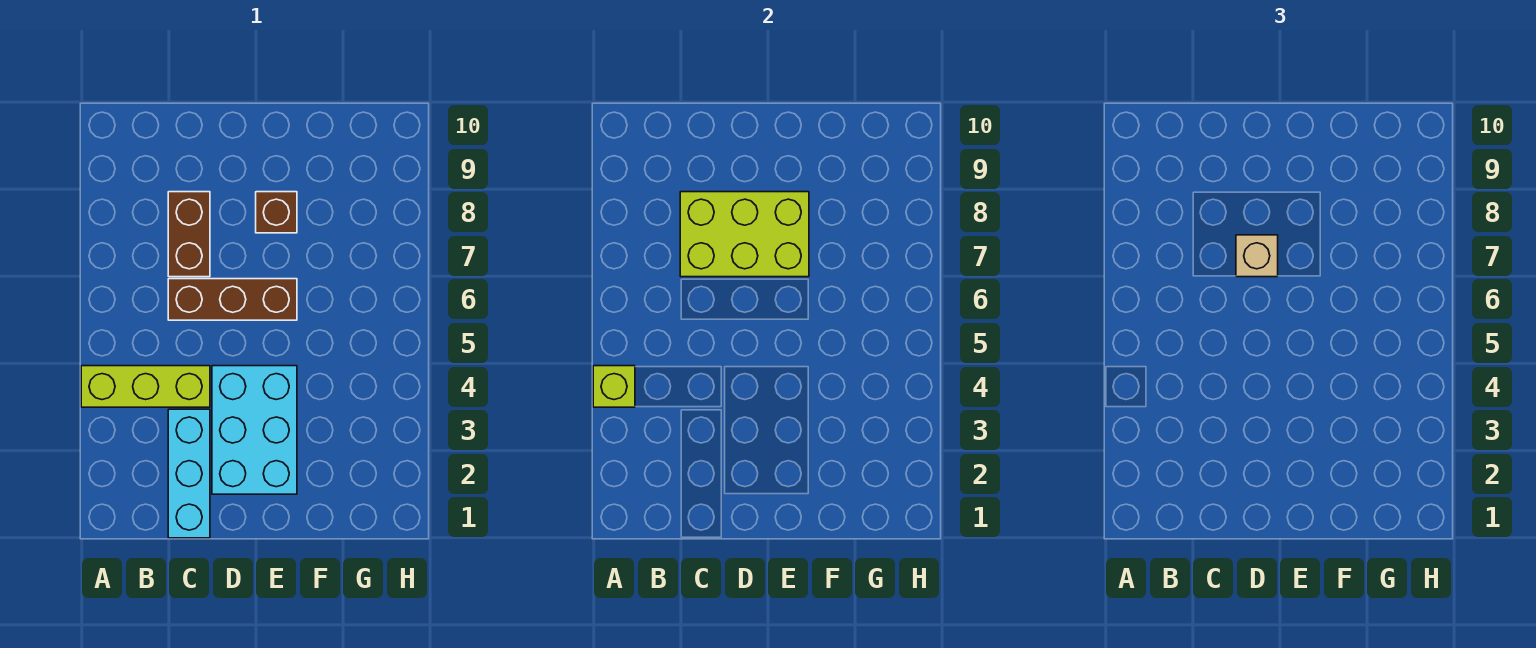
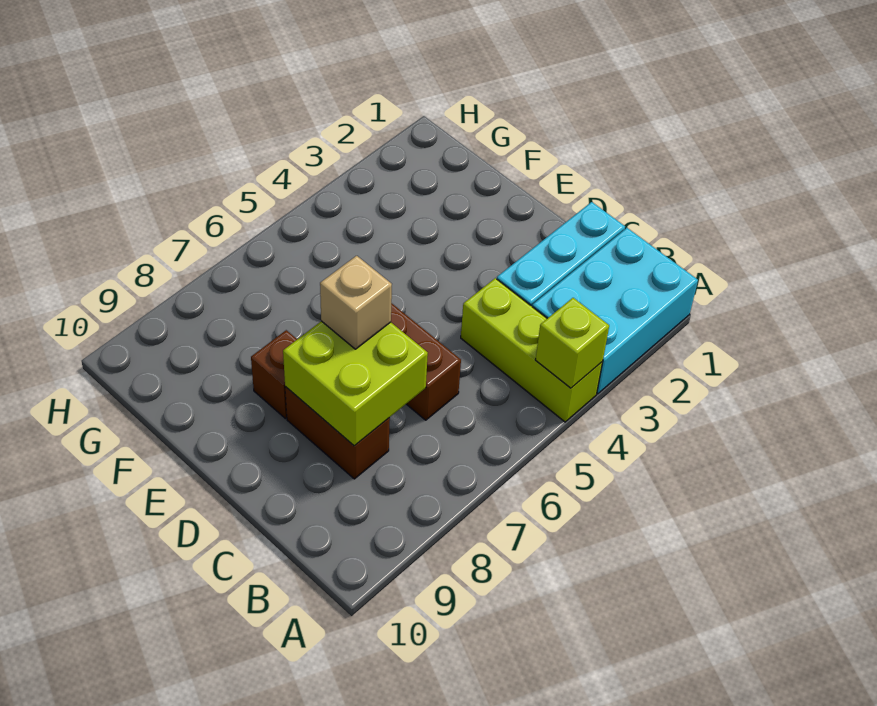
brown 1x2 brick [168,192,210,277] -> brown 1x2 brick turned to [285,387,390,479]
lime 2x3 brick [680,192,809,277] -> lime 2x2 brick [283,321,428,446]
cyan 2x3 brick [212,366,297,494] -> cyan 2x3 brick moved to [532,228,698,394]

